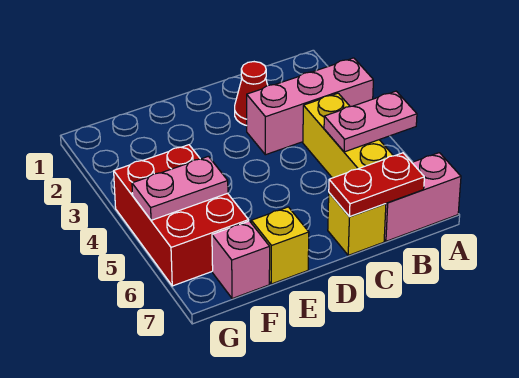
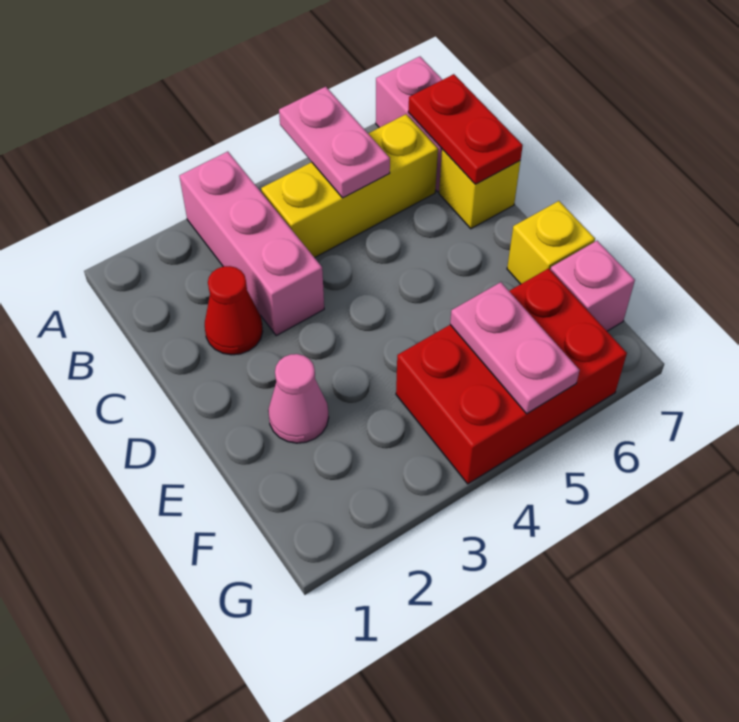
none -> pink 1x1 cone [268,354,329,443]

